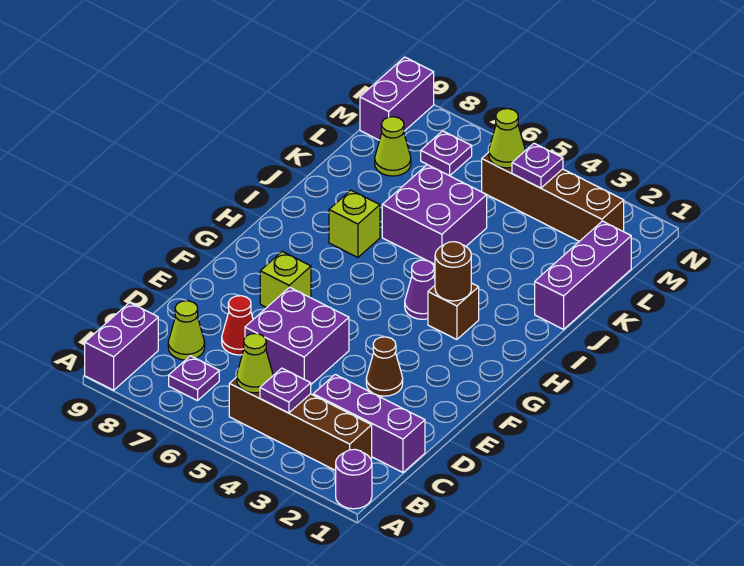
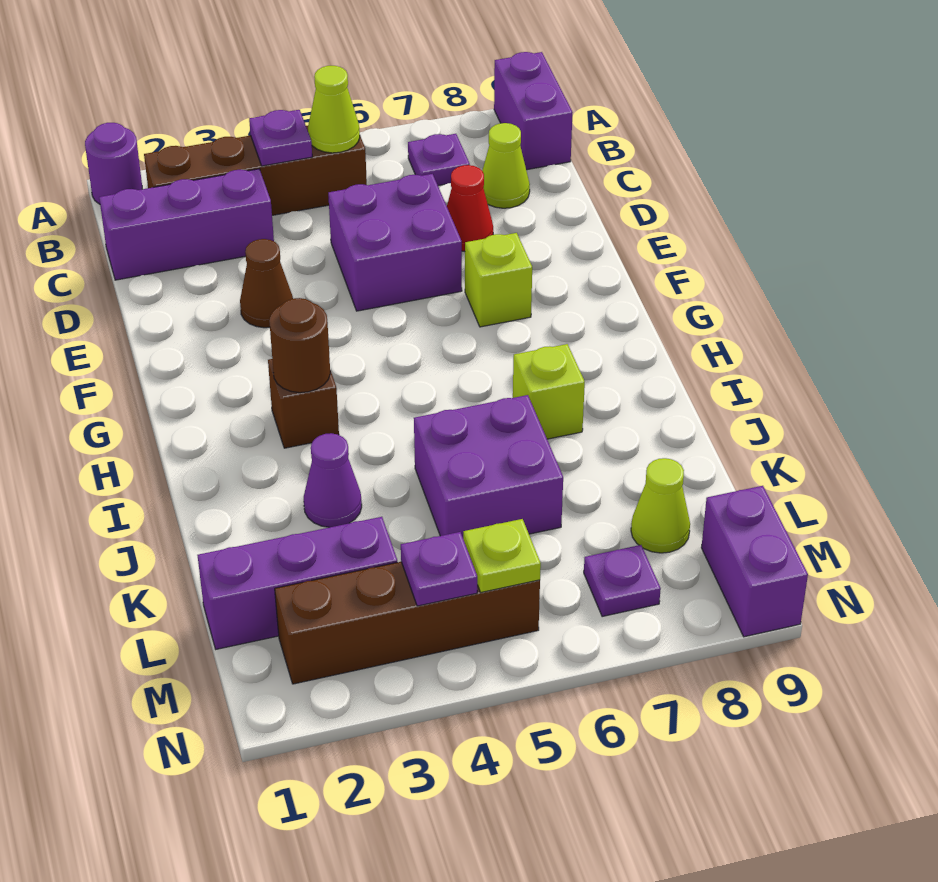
purple 1x1 cone [405,260,435,319] -> purple 1x1 cone moved to [304,433,362,527]
purple 1x3 brick [535,221,631,329] -> purple 1x3 brick turned to [198,517,397,649]
lime 1x1 cone [489,109,525,168] -> lime 1x1 plate [463,519,541,592]

